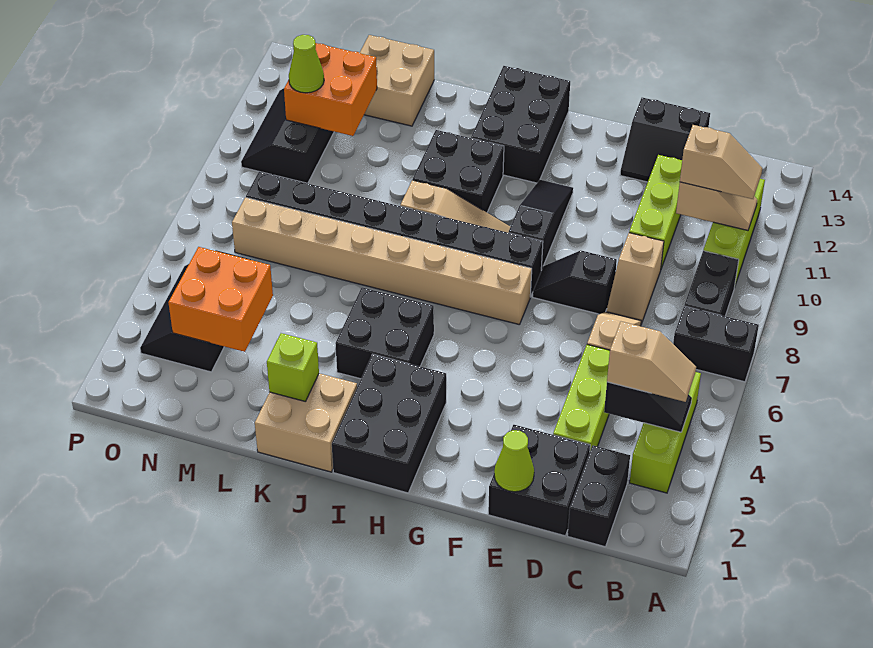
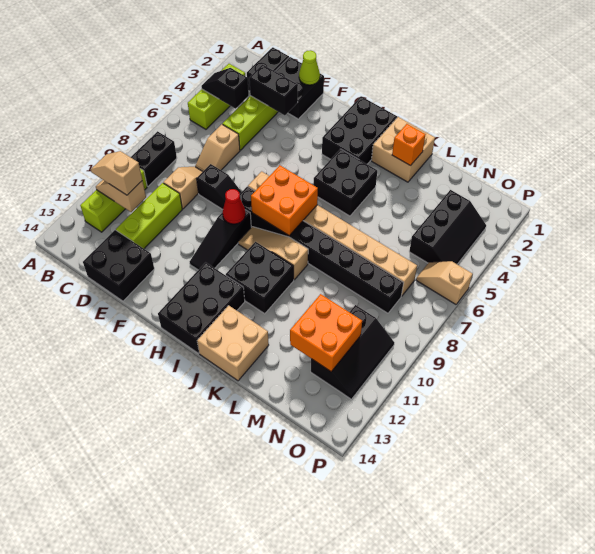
black 1x2 brick [673,306,759,382] -> black 1x2 brick moved to [249,65,298,115]
tan 1x2 slope [607,322,696,402] -> tan 1x2 slope moved to [416,261,473,304]
black 2x2 slope [620,98,710,182] -> black 2x2 brick [83,230,154,301]
none -> red 1x1 cone [223,189,246,224]
lime 1x1 brick [267,333,319,402] -> orange 1x1 brick [392,124,425,166]
tan 2x2 brick [360,35,434,126] -> tan 2x2 brick moved to [197,305,269,381]
orange 2x2 brick [168,247,273,352] -> orange 2x2 brick moved to [251,165,318,235]
lime 1x1 cone [289,35,324,93] -> none

